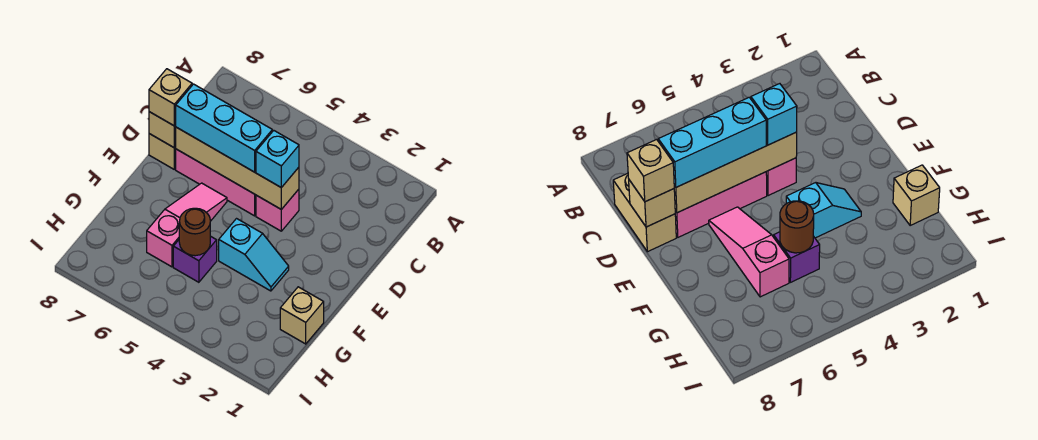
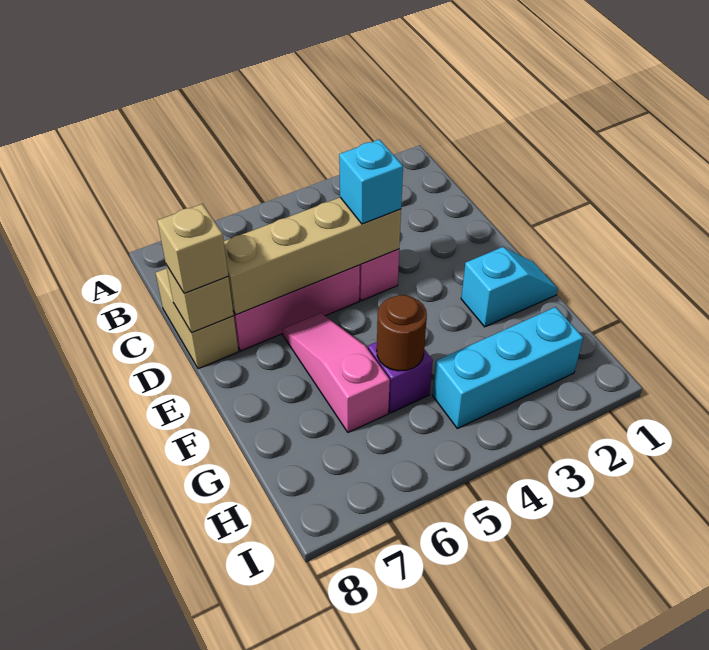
cyan 1x3 brick [176,84,272,172] -> cyan 1x3 brick moved to [433,307,583,428]
cyan 1x2 slope [219,219,289,291] -> cyan 1x2 slope moved to [461,247,558,327]
tan 1x1 brick [280,287,324,344] -> none

